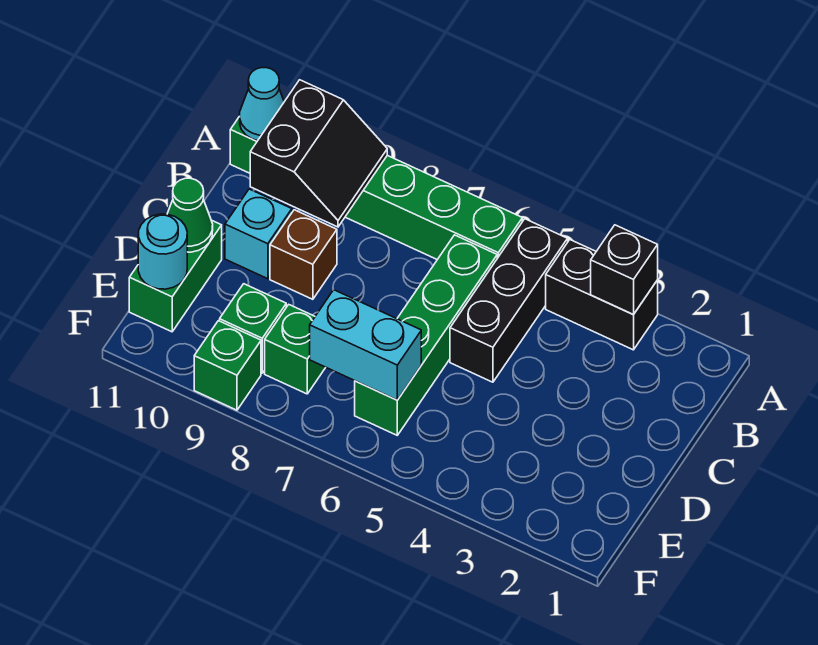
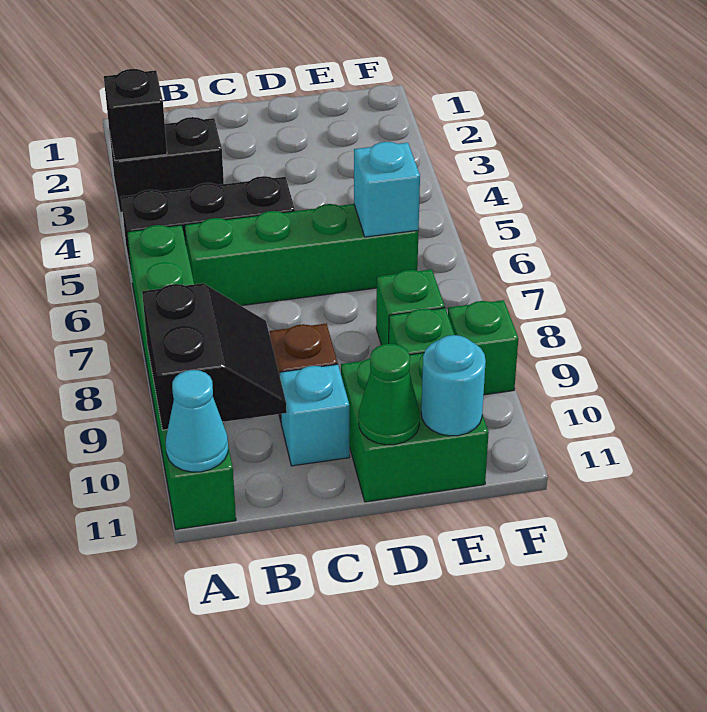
black 1x2 brick [546,240,658,350] -> black 1x2 brick turned to [110,117,224,213]
black 2x2 slope [250,80,387,227] -> black 2x2 slope turned to [142,283,287,430]
green 1x2 brick [129,220,222,332] -> green 2x2 brick [341,353,489,502]
cyan 1x2 brick [310,290,421,400] -> cyan 1x1 brick [354,142,420,237]

